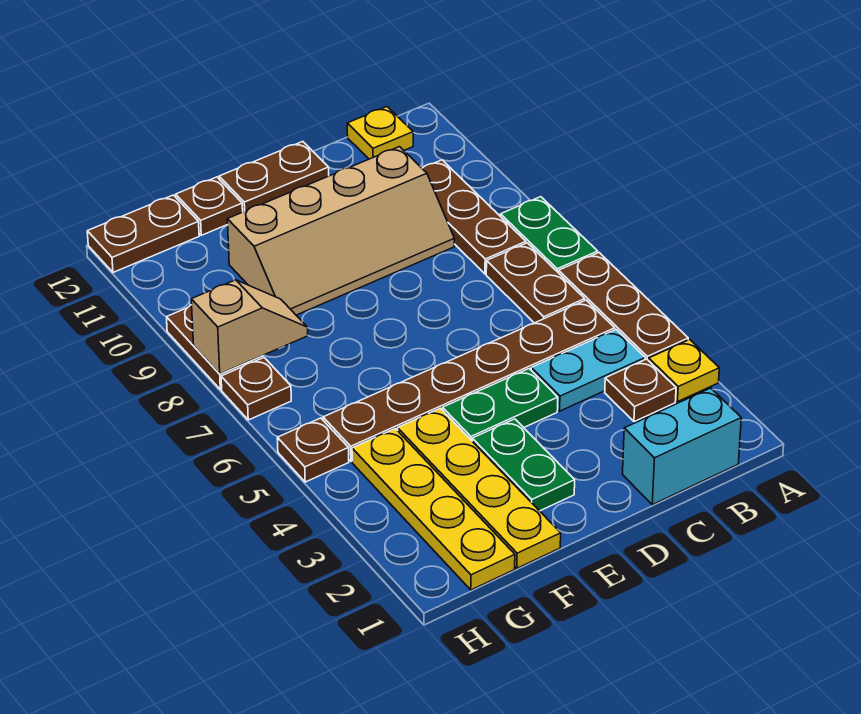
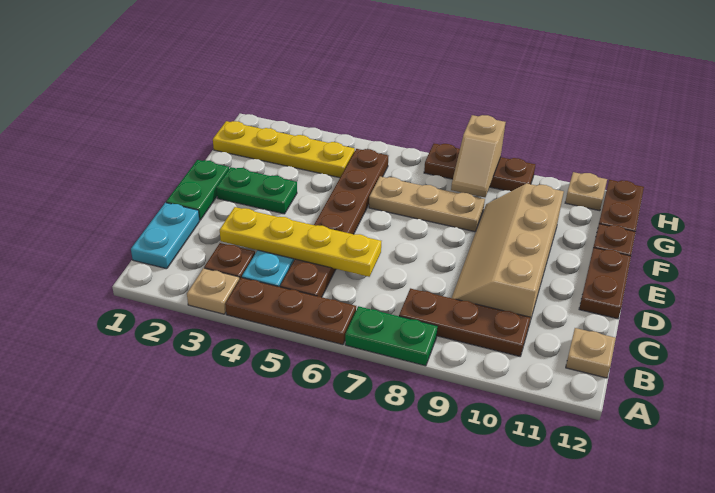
yellow 1x1 plate [649,340,719,402] -> tan 1x1 plate [187,268,239,314]
cyan 1x2 brick [622,388,741,505] -> cyan 1x2 plate [131,203,200,269]
brown 1x2 plate [486,243,585,323] -> none
yellow 1x1 plate [347,107,413,159] -> tan 1x1 plate [566,328,616,378]
green 1x2 plate [443,369,558,440] -> green 1x2 plate moved to [166,160,229,220]
yellow 1x4 plate [398,408,561,568] -> yellow 1x4 plate moved to [220,207,381,277]
none -> tan 1x3 plate [369,176,485,232]
brown 1x1 plate [277,418,349,482] -> none
none -> tan 1x1 plate [565,172,607,211]

